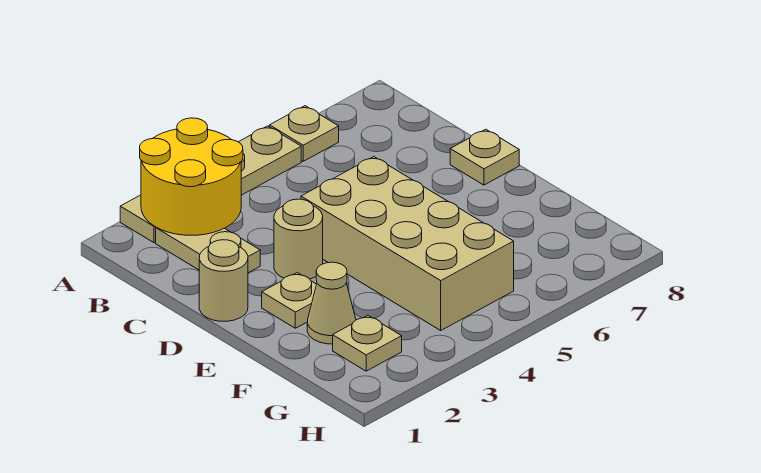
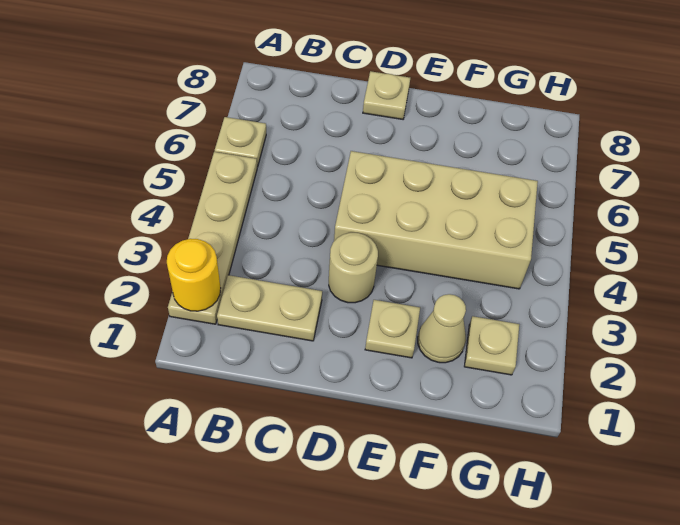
yellow 2x2 round brick [140,118,243,235] -> yellow 1x1 round brick [167,239,221,311]
tan 1x1 round brick [199,240,248,321] -> none

